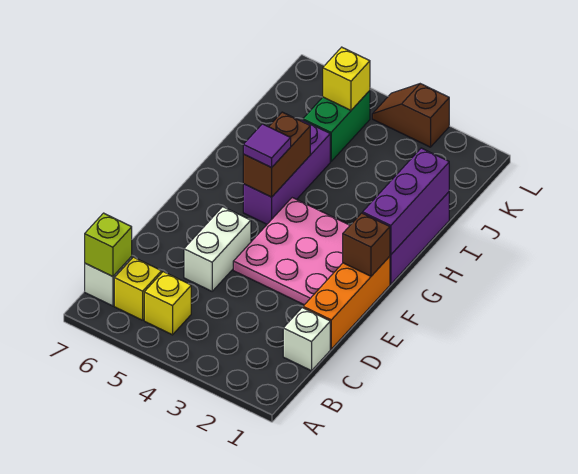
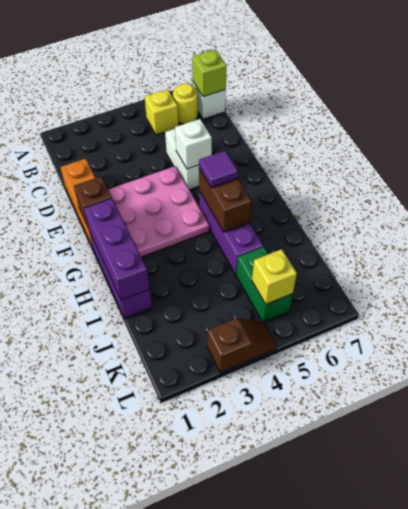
yellow 1x1 brick [114,257,162,320] -> yellow 1x1 round brick [173,83,198,124]
white 1x1 brick [283,308,330,371] -> white 1x1 brick moved to [175,119,212,169]

